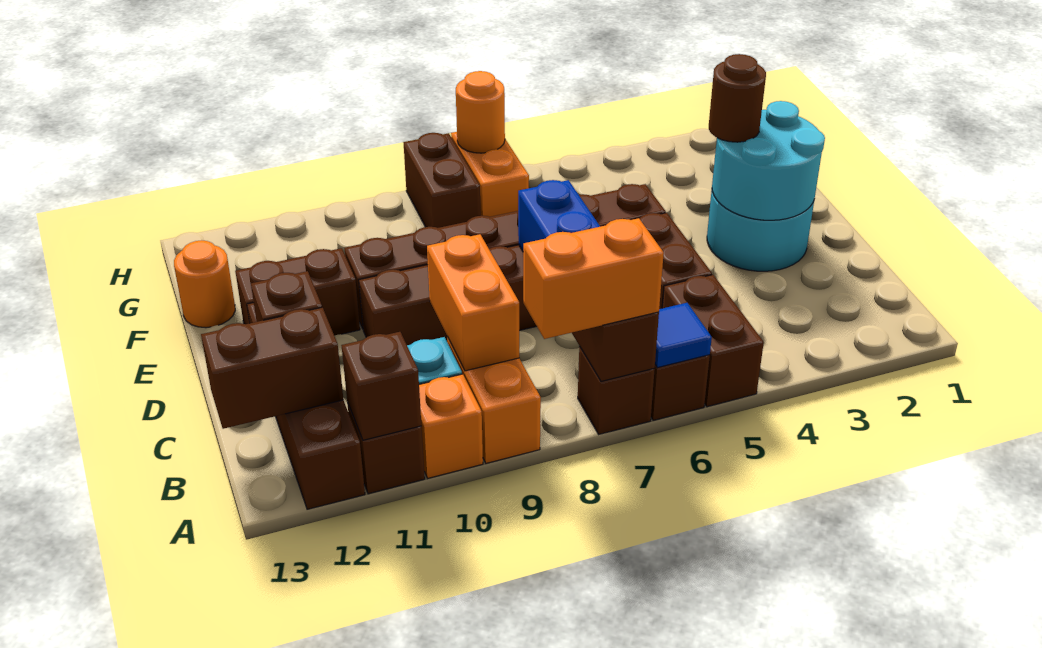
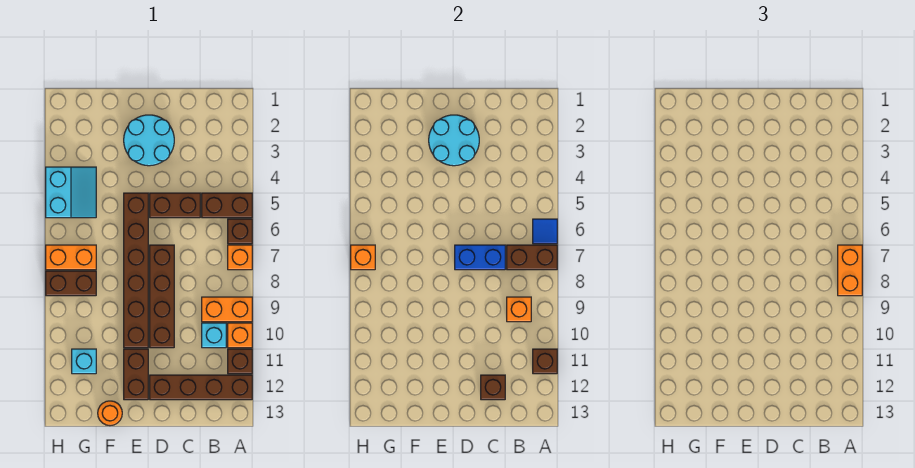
brown 1x1 brick [578,346,655,434] -> orange 1x1 brick [228,245,252,270]
orange 1x2 brick [427,234,519,371] -> orange 1x1 brick [507,297,531,322]
brown 1x2 brick [201,307,343,429] -> none
brown 1x1 round brick [709,54,766,142] -> none
none -> cyan 2x2 slope [46,167,96,218]
none -> cyan 1x1 brick [72,349,96,374]
orange 1x1 round brick [456,71,505,153] -> orange 1x1 brick [351,245,375,270]

